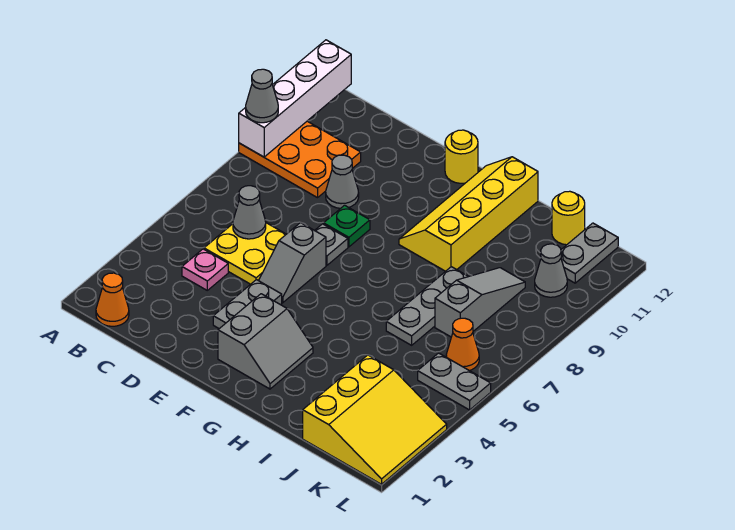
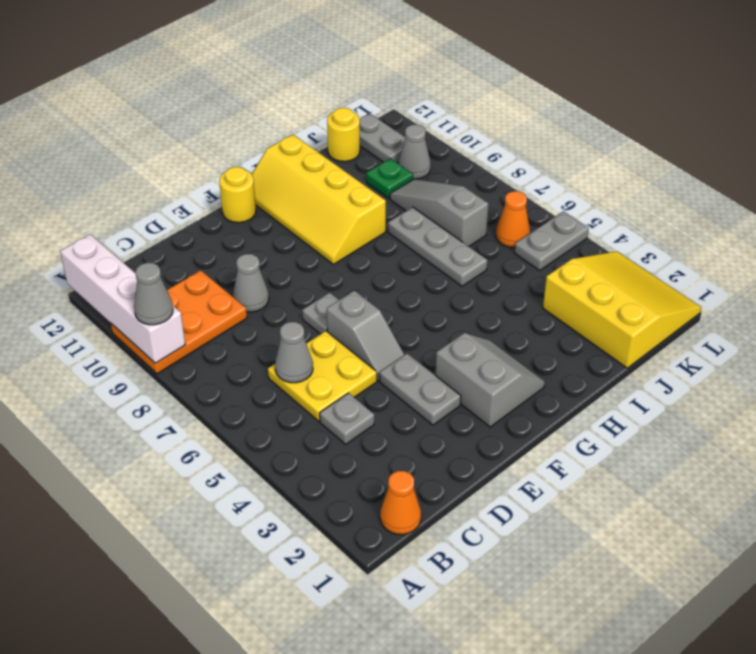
pink 1x1 plate [182,249,228,290] -> grey 1x1 plate [320,393,374,444]
green 1x1 plate [324,205,370,247] -> green 1x1 plate moved to [366,158,413,198]

